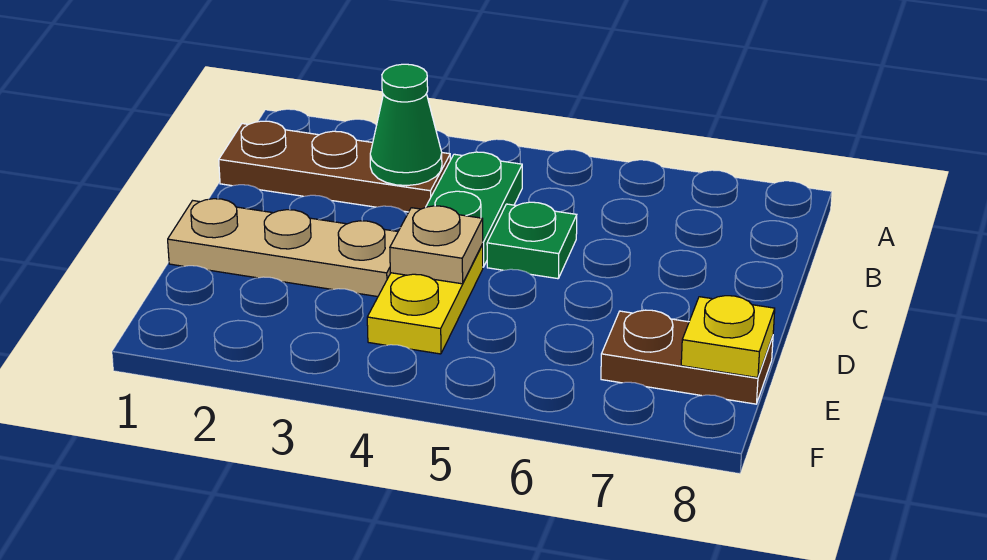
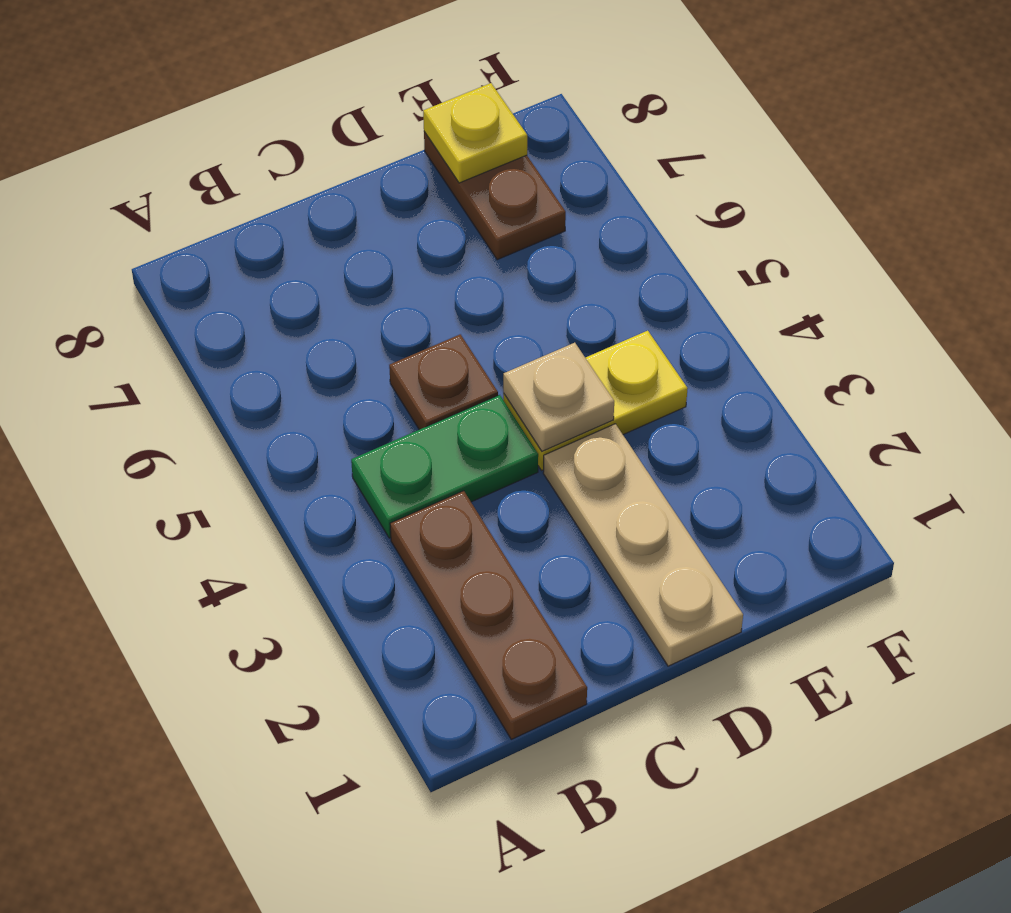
green 1x1 cone [370,64,442,185] -> none
green 1x1 plate [487,202,577,279] -> brown 1x1 plate [389,334,498,430]

